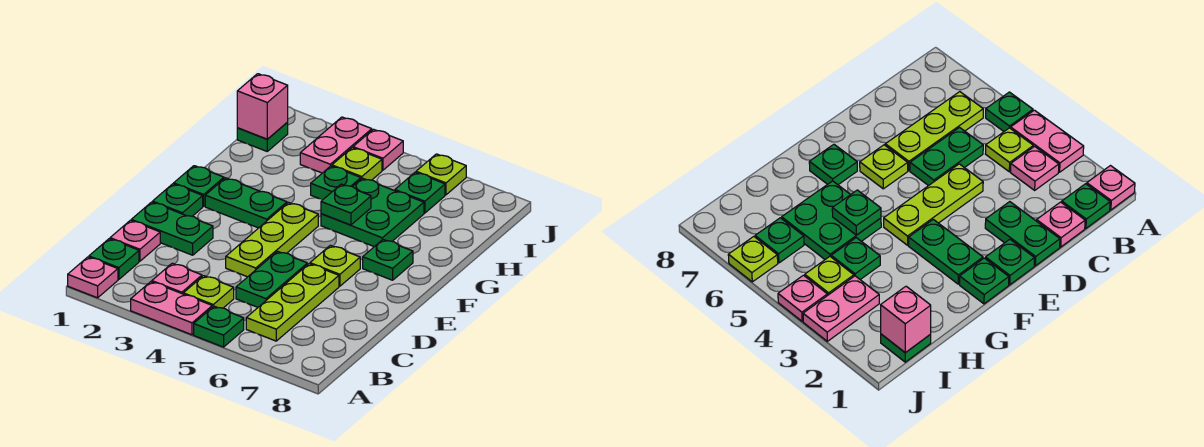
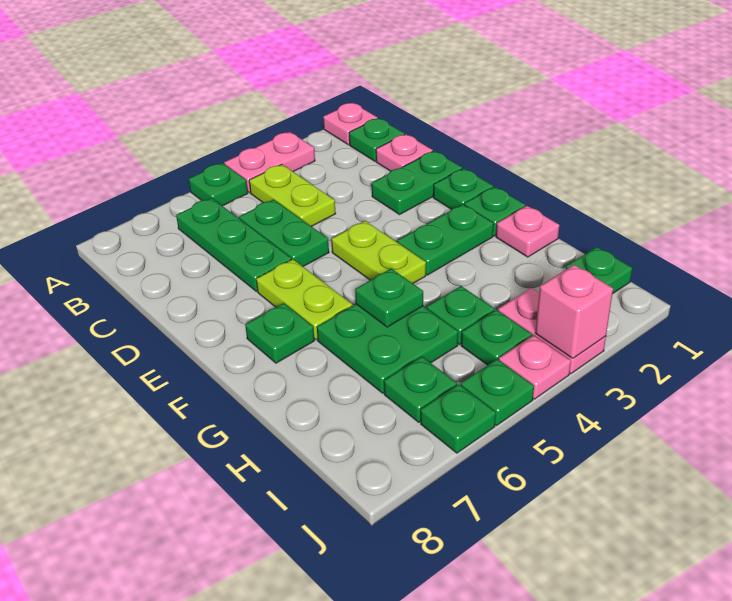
pink 1x1 plate [152,263,202,294] -> pink 1x1 plate moved to [496,206,559,257]
lime 1x1 plate [183,276,234,308] -> lime 1x2 plate [249,164,336,227]
lime 1x3 plate [246,264,339,341] -> green 1x3 plate [176,198,291,292]
lime 1x3 plate [226,203,318,277] -> lime 1x2 plate [331,221,426,283]
lime 1x1 plate [310,245,360,286] -> lime 1x2 plate [256,259,352,340]
pink 1x1 brick [237,74,288,139] -> pink 1x1 brick moved to [535,265,613,358]
lime 1x1 plate [332,148,382,180] -> green 1x1 plate [461,310,532,365]
none -> green 1x1 plate [461,359,534,425]
lime 1x1 plate [416,154,466,195] -> green 1x1 plate [421,384,496,453]

